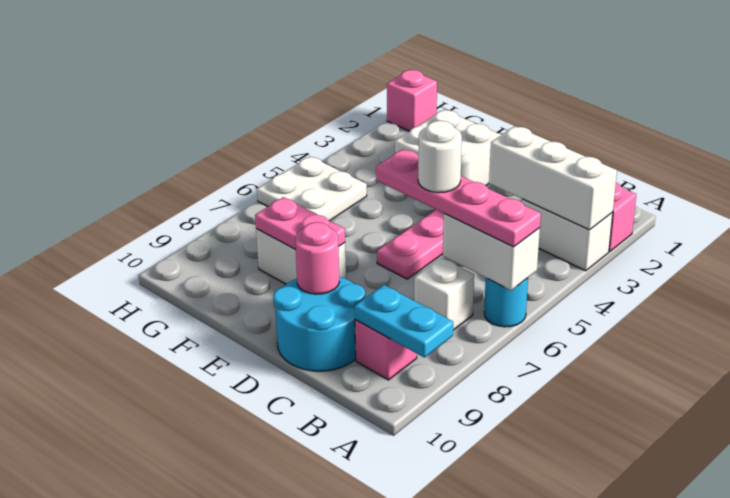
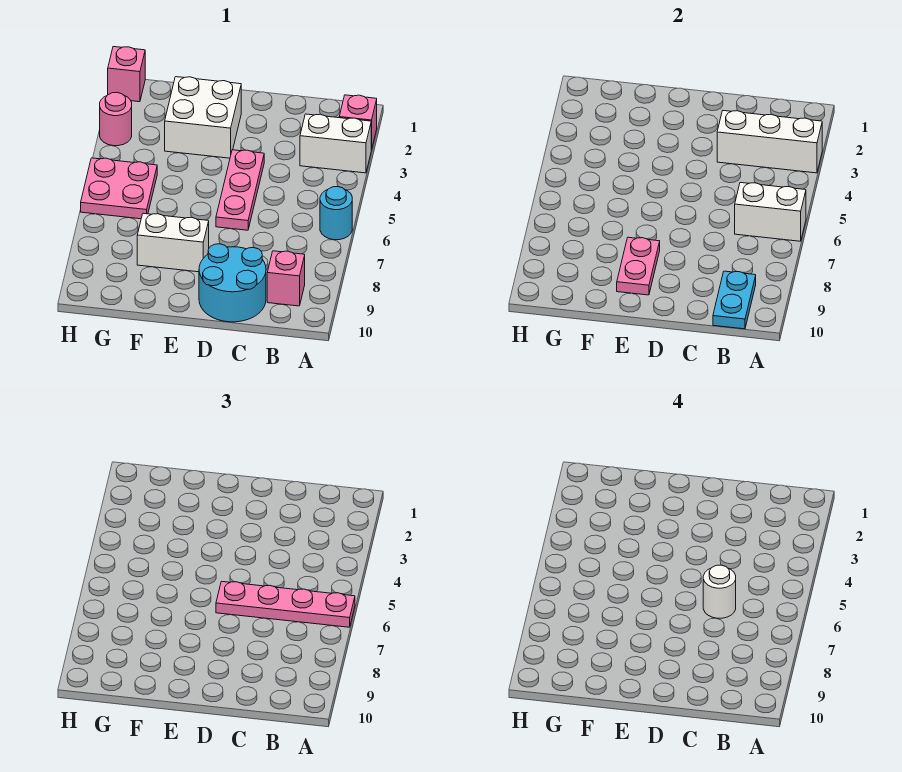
cyan 1x2 plate [355,285,453,358] -> cyan 1x2 plate turned to [713,271,756,329]
white 1x1 brick [414,258,474,330] -> none
pink 1x1 round brick [295,222,339,294] -> pink 1x1 round brick moved to [100,92,132,146]
pink 1x2 plate [255,197,345,250] -> pink 1x2 plate turned to [617,237,660,295]
white 2x2 plate [257,156,367,221] -> pink 2x2 plate [81,158,157,219]

